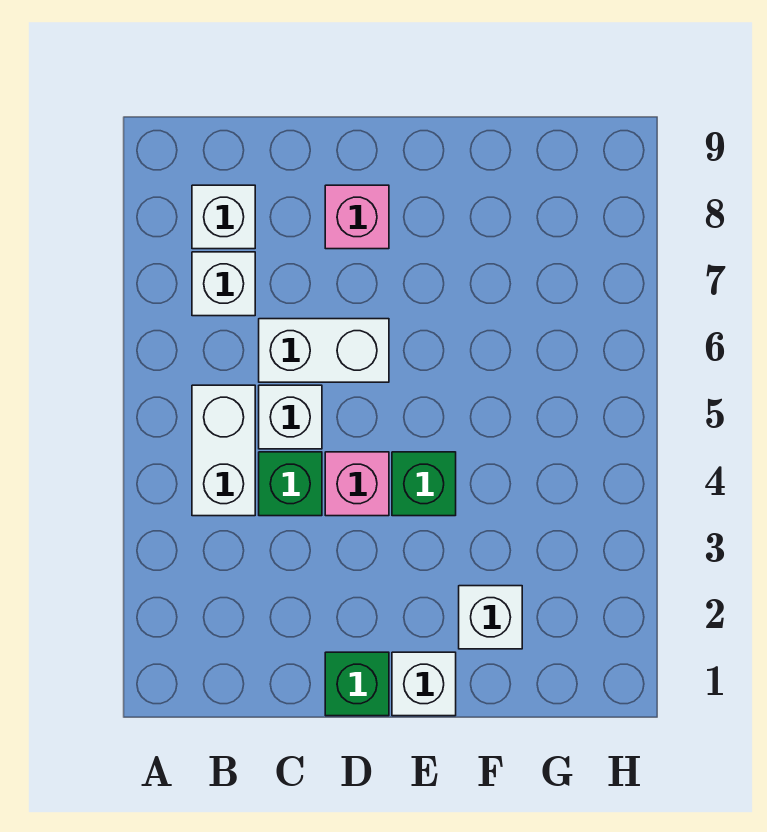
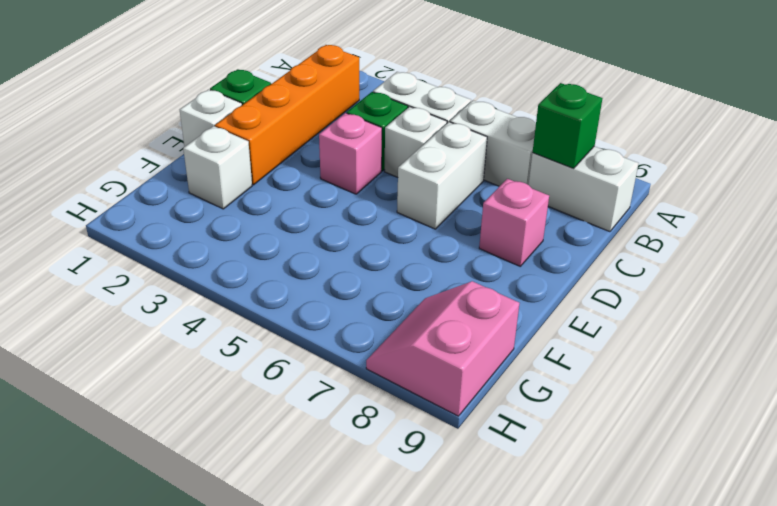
none -> orange 1x4 brick [215,45,359,185]
white 1x1 brick [192,252,255,316] -> white 1x2 brick [450,100,536,186]
white 1x1 brick [192,185,255,249] -> white 1x2 brick [529,146,639,232]
green 1x1 brick [392,452,456,516] -> green 1x1 brick moved to [533,83,603,168]
none -> pink 2x2 slope [366,281,520,416]

